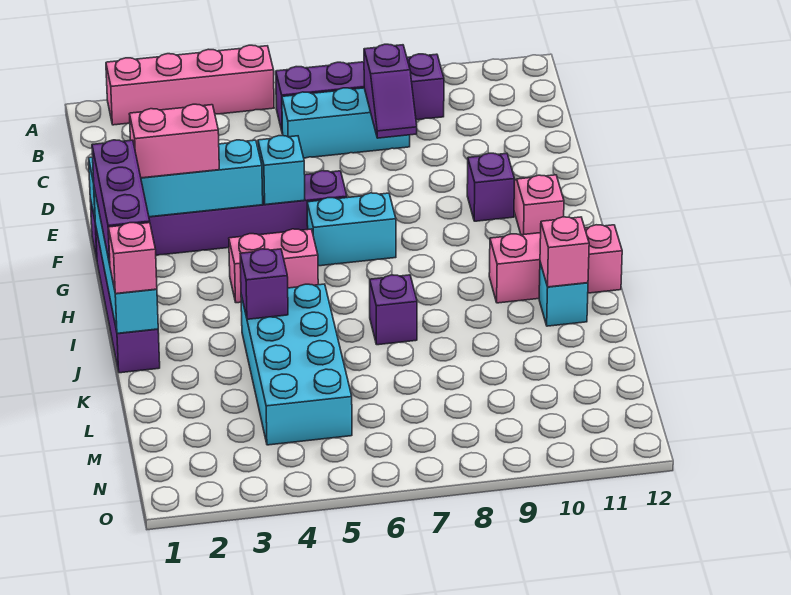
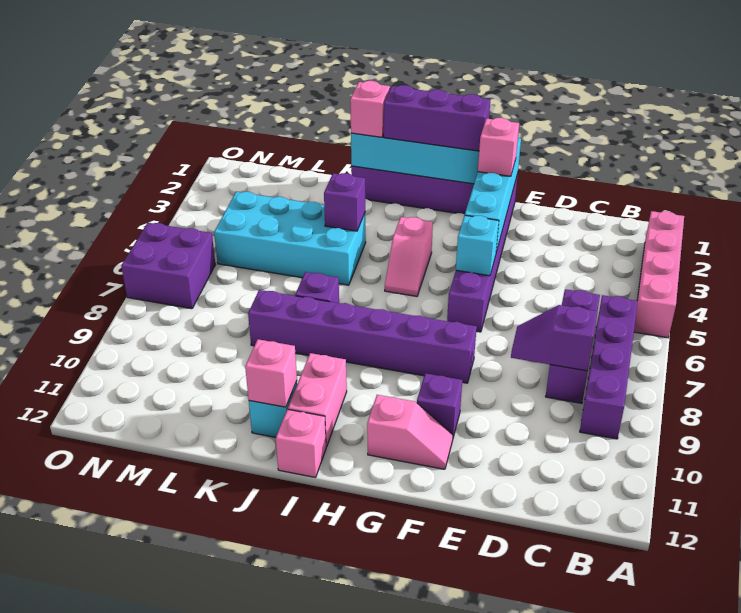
cyan 1x3 brick [282,88,410,158] -> purple 1x3 brick [546,289,600,403]
pink 1x2 brick [130,104,219,178] -> pink 1x1 brick [478,118,519,176]
none -> purple 1x6 brick [248,290,477,383]
cyan 1x2 brick [307,193,396,266] -> none
pink 1x2 brick [229,229,318,303] -> pink 1x2 slope [385,217,433,296]
none -> purple 2x2 brick [121,223,215,309]

